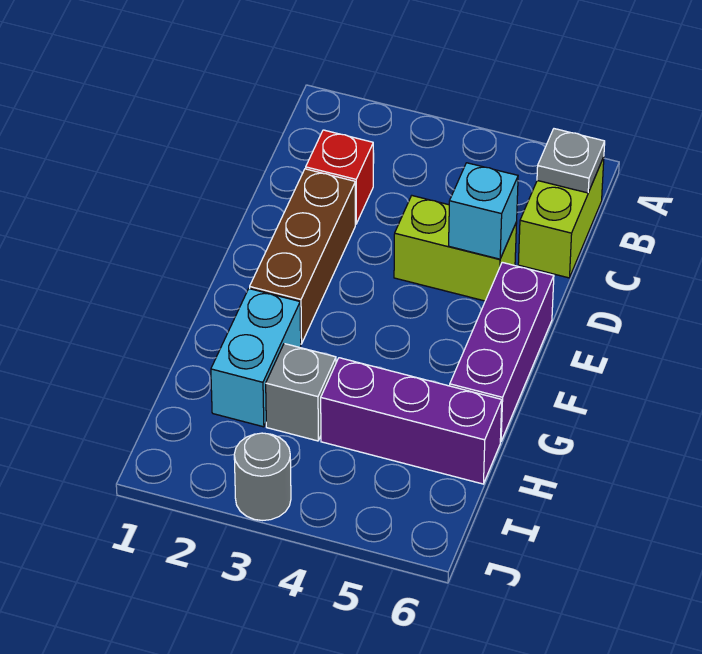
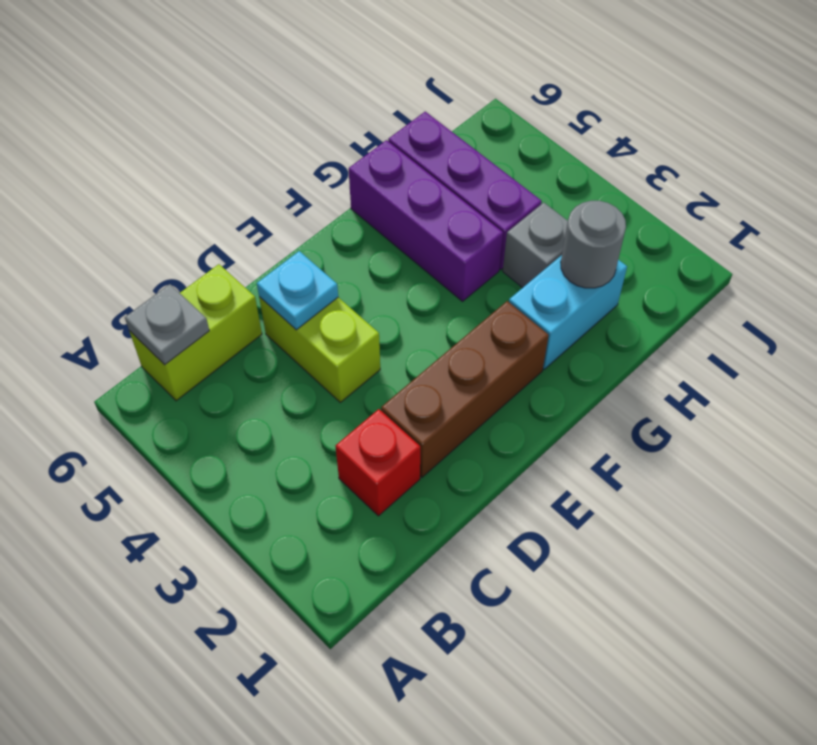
cyan 1x1 brick [449,163,518,259] -> cyan 1x1 plate [257,251,338,330]
purple 1x3 brick [450,262,554,442] -> purple 1x3 brick turned to [349,140,503,301]
grey 1x1 round brick [234,433,291,521] -> grey 1x1 round brick moved to [561,201,626,288]

